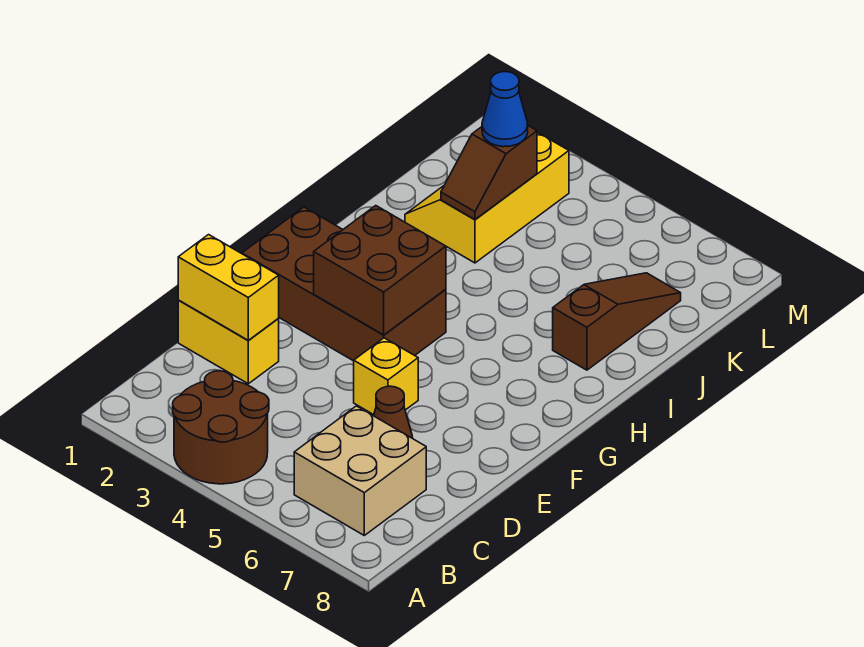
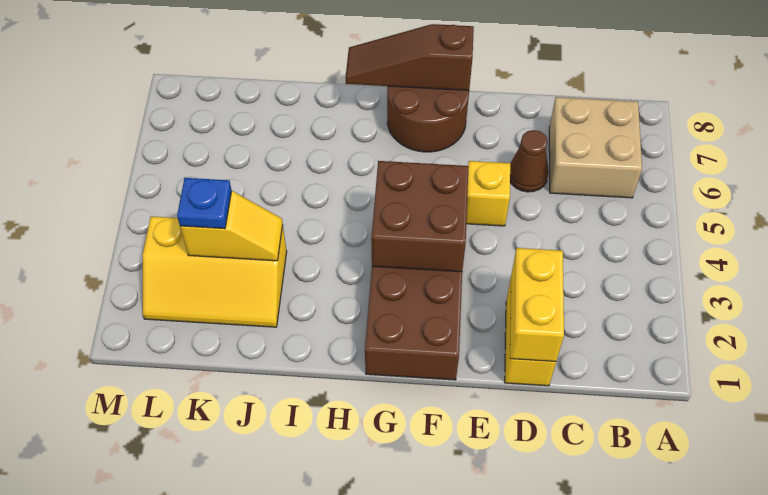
brown 2x2 round brick [173,371,269,484] -> brown 2x2 round brick moved to [387,86,469,152]
brown 1x3 slope [553,273,681,370] -> brown 1x3 slope moved to [346,24,474,91]
brown 1x2 slope [441,126,537,219] -> yellow 1x2 slope [180,191,283,261]
blue 1x1 cone [482,72,528,147] -> blue 1x1 plate [177,178,232,229]

